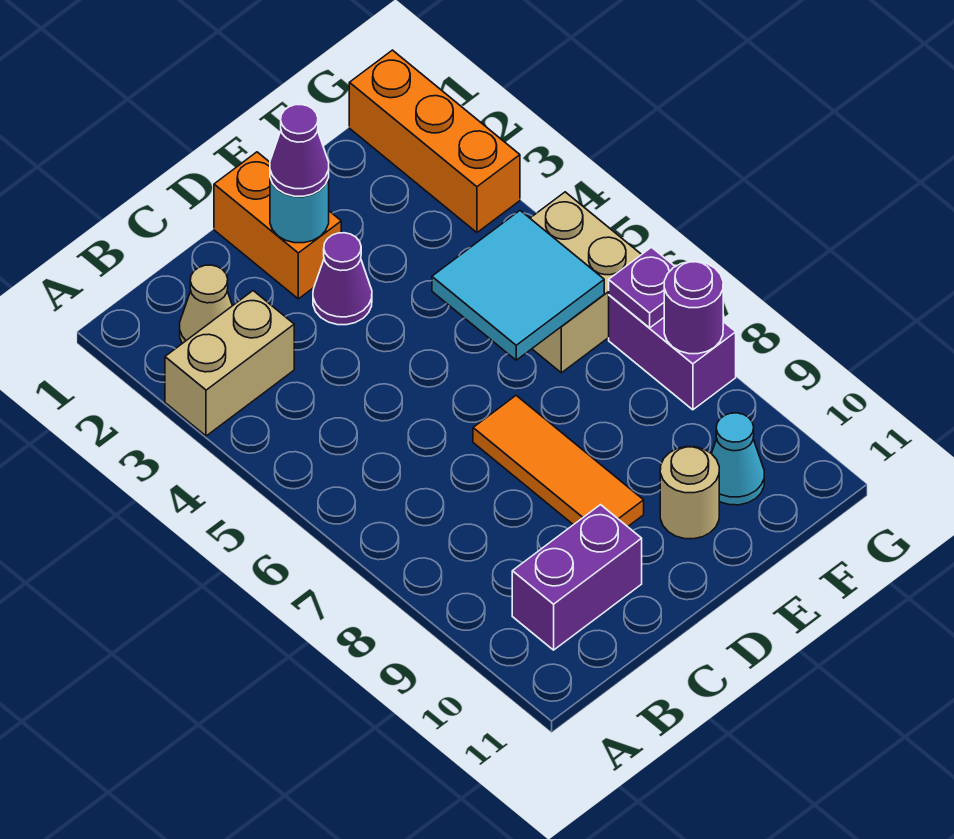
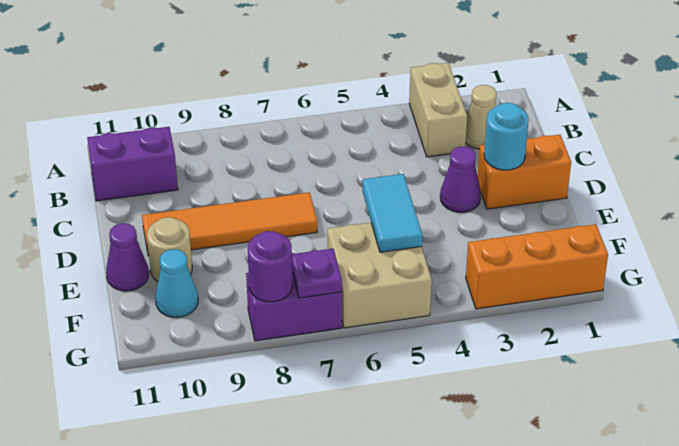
purple 1x2 brick [512,505,642,650] -> purple 1x2 brick turned to [87,127,178,201]
purple 1x1 cone [270,105,329,196] -> purple 1x1 cone moved to [106,223,149,291]
orange 1x3 tile [473,396,644,527] -> orange 1x4 tile [142,192,317,256]
cyan 2x2 tile [432,211,604,360] -> cyan 1x2 tile [362,174,422,252]

